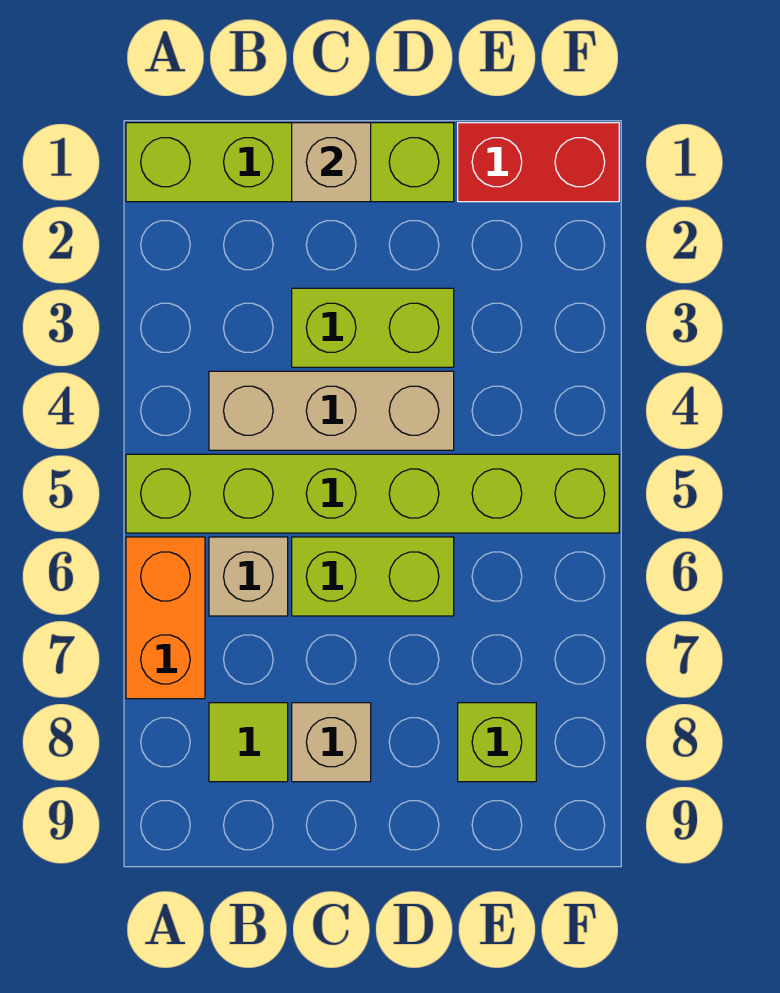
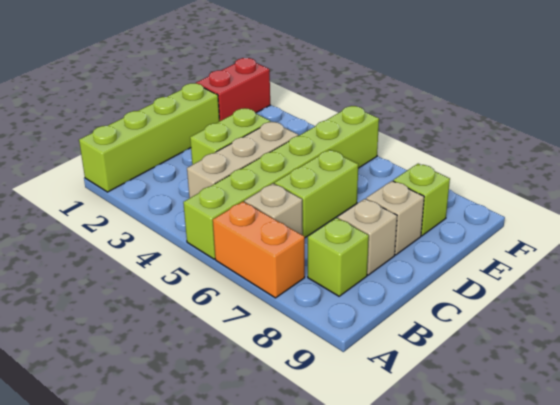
lime 1x1 tile [209,703,288,782] -> lime 1x1 brick [308,218,369,296]
tan 1x1 brick [292,123,371,202] -> tan 1x1 brick moved to [366,181,424,255]

